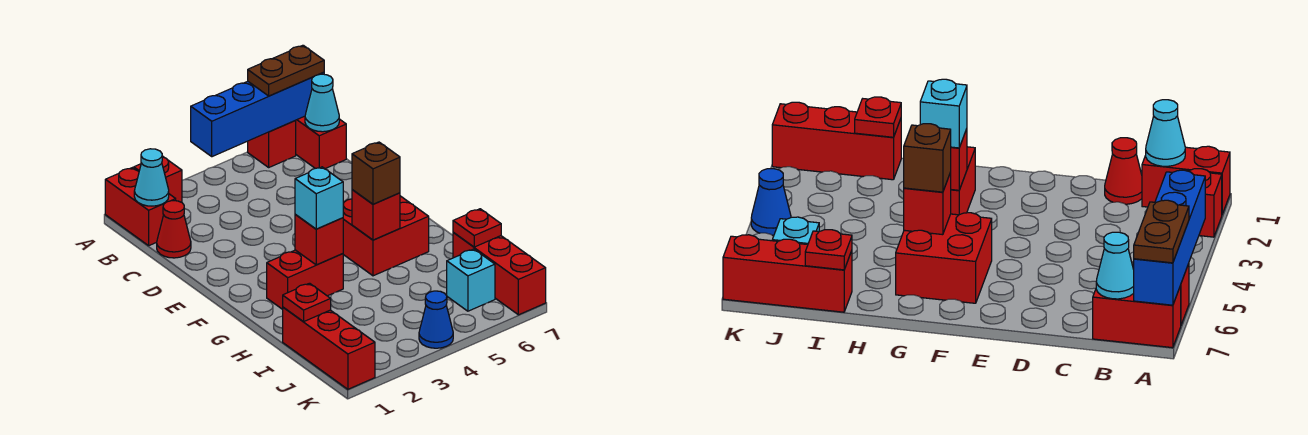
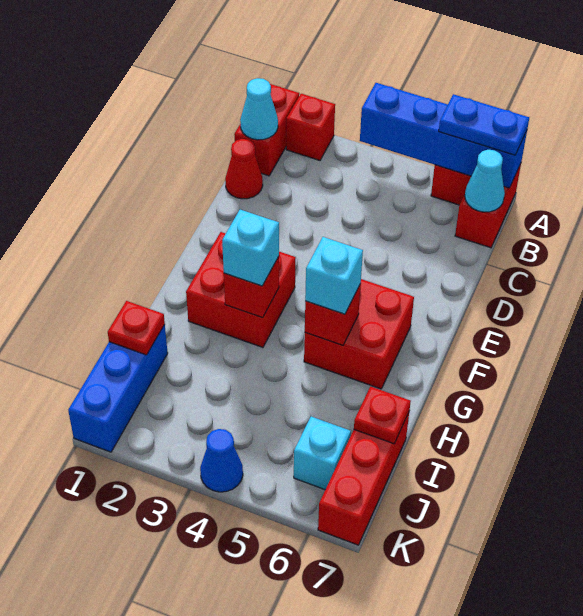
brown 1x2 plate [248,45,324,96] -> blue 1x2 plate [439,94,529,155]
red 1x2 brick [267,250,343,309] -> red 2x2 brick [186,232,296,347]
brown 1x1 brick [352,142,400,204] -> cyan 1x1 brick [305,237,363,314]
red 1x3 brick [283,307,375,389] -> blue 1x3 brick [68,325,168,452]

